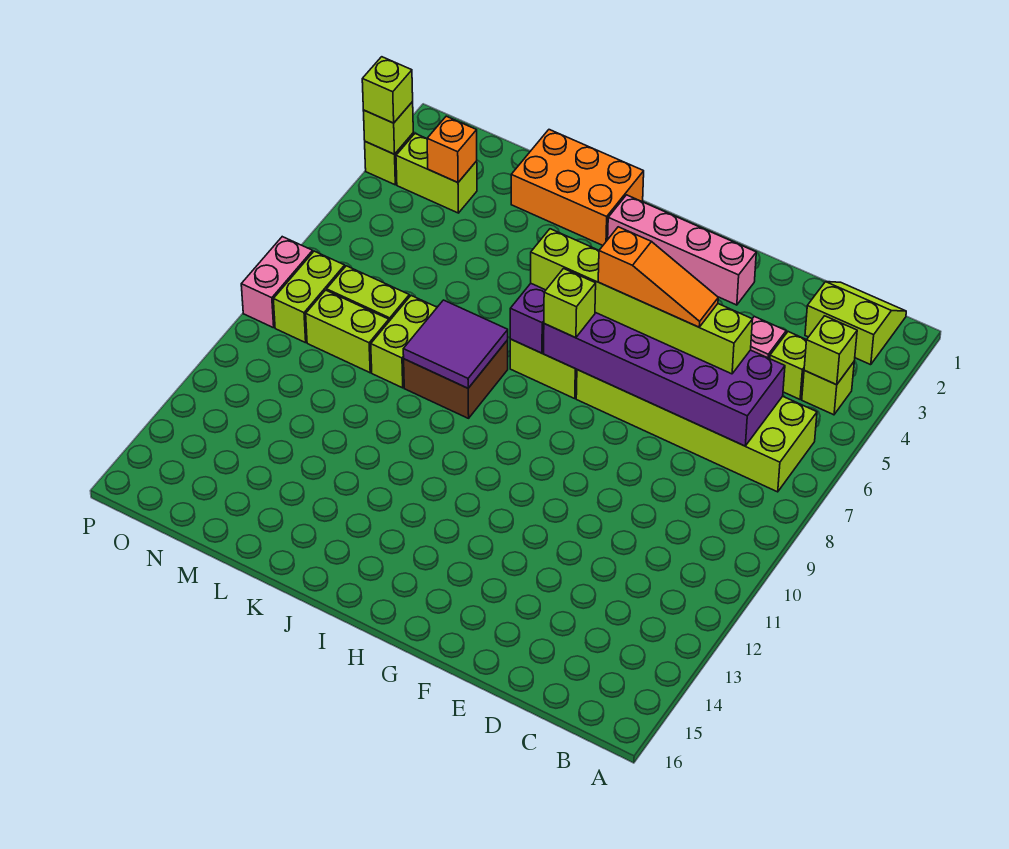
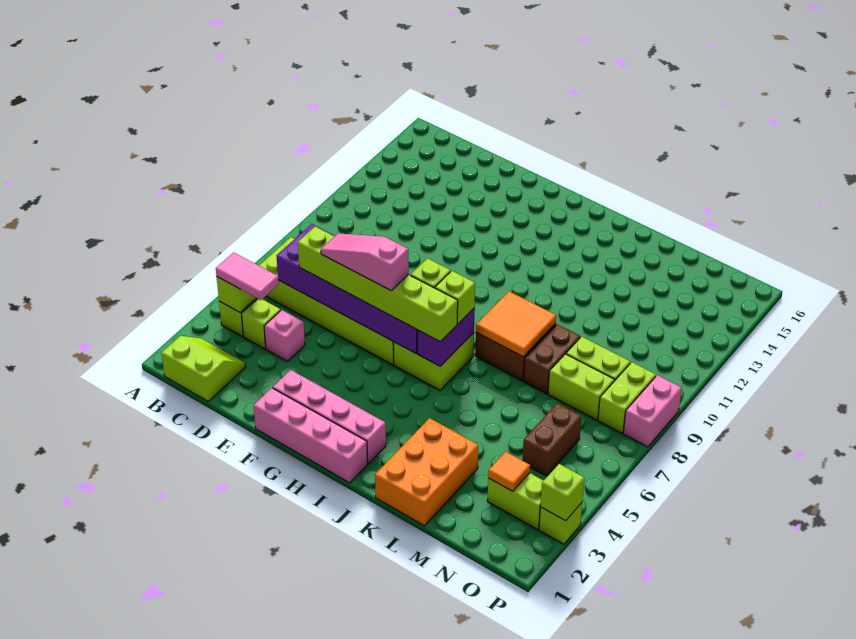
lime 2x2 slope [805,282,906,365] -> lime 2x2 slope turned to [162,336,245,401]
none -> pink 1x2 tile [216,252,279,300]
orange 1x3 slope [598,227,718,327] -> pink 1x3 slope [321,233,409,291]
none -> pink 1x4 brick [254,388,368,483]
orange 2x3 brick [511,130,644,245] -> orange 2x3 brick turned to [375,418,478,526]
purple 2x2 tile [403,300,508,388] -> orange 2x2 tile [476,291,556,357]
lime 1x2 brick [371,296,437,388] -> brown 1x2 brick [524,324,580,394]
orange 1x1 brick [427,116,477,183] -> orange 1x1 tile [488,452,530,491]
none -> brown 1x2 brick [523,403,581,476]
lime 1x1 brick [362,57,413,123] -> lime 1x1 brick moved to [435,271,475,324]

